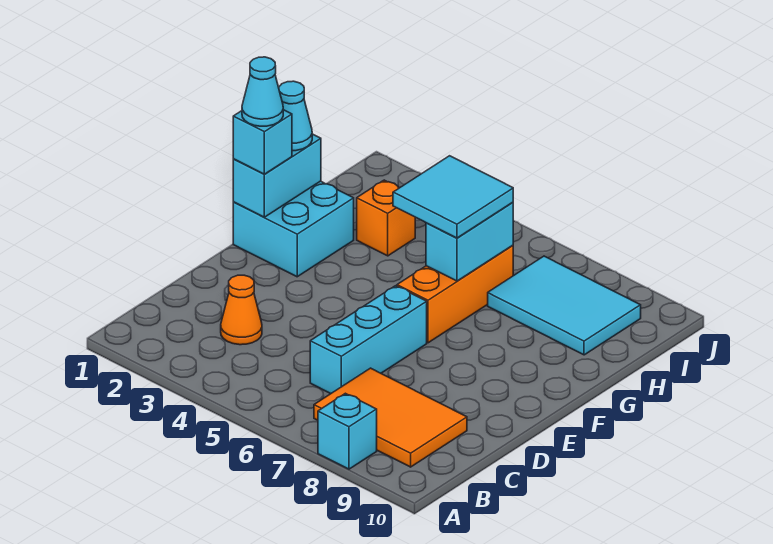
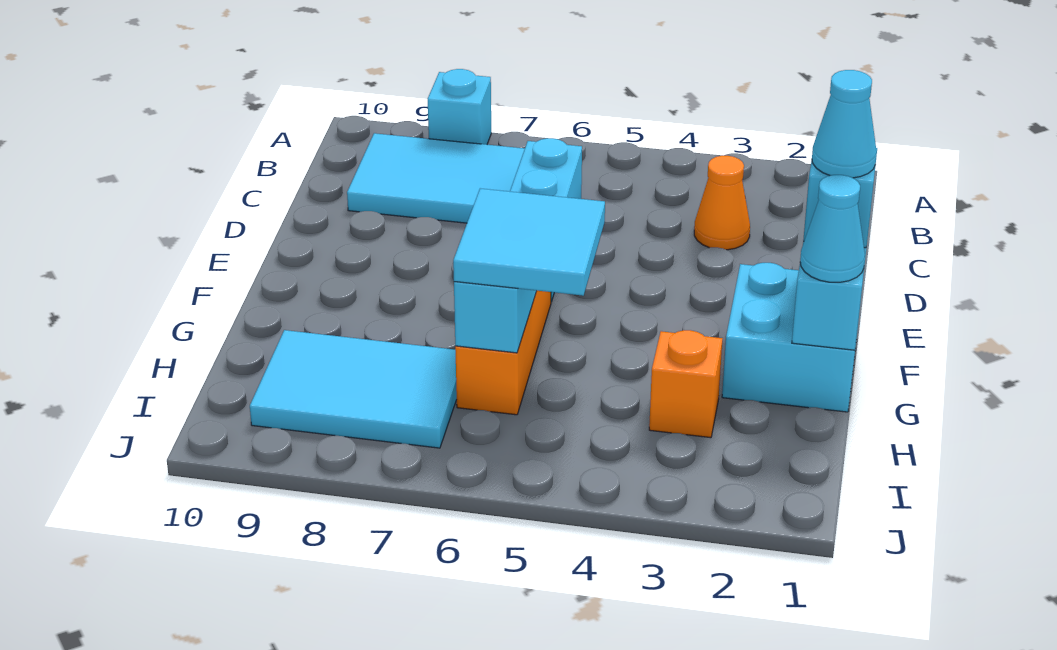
orange 2x3 tile [314,368,467,467] -> cyan 2x3 tile [347,133,525,223]

